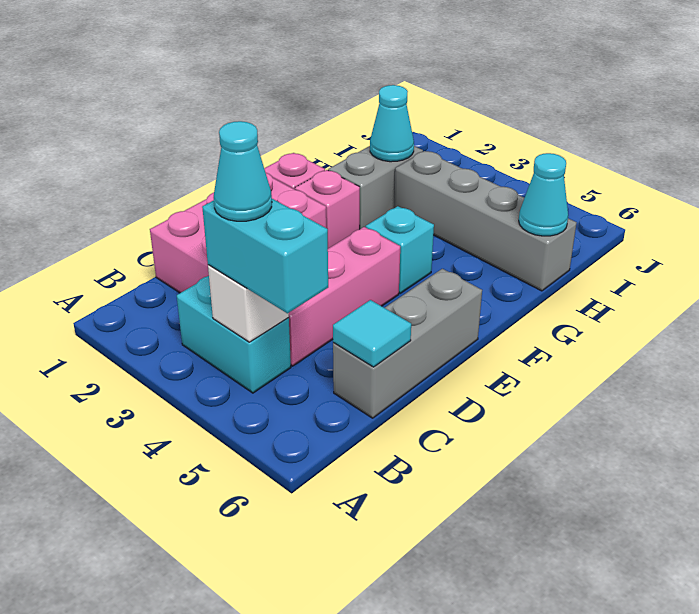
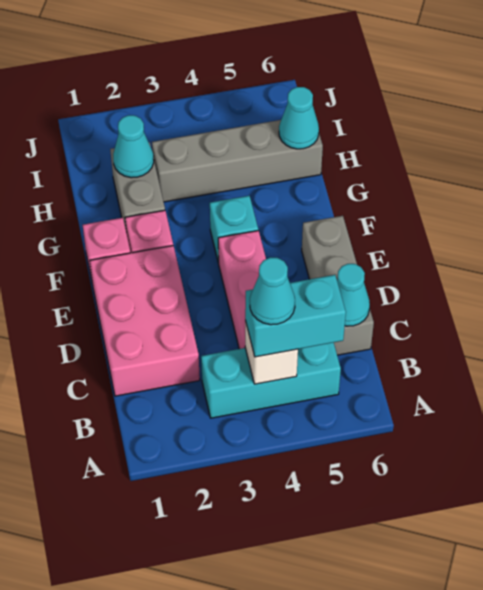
cyan 1x2 brick [177,276,291,393] -> cyan 1x3 brick [201,343,341,418]
cyan 1x1 tile [333,300,411,367] -> cyan 1x1 cone [337,264,370,326]

